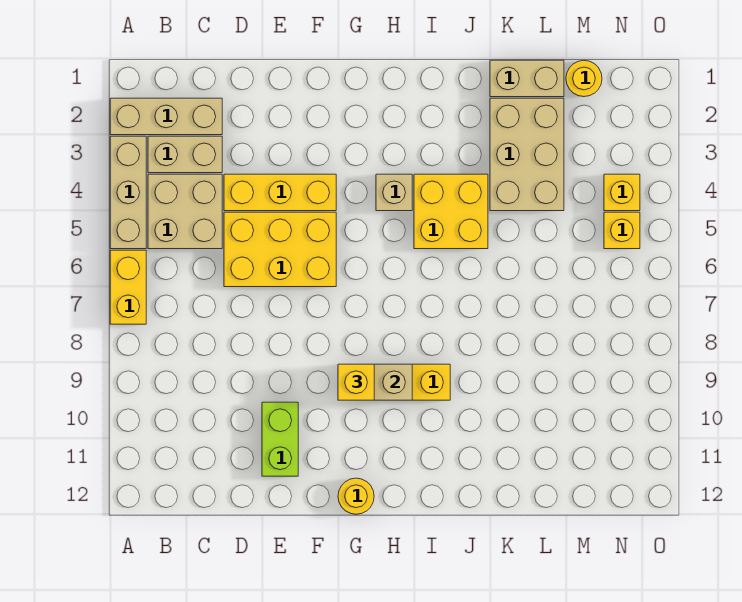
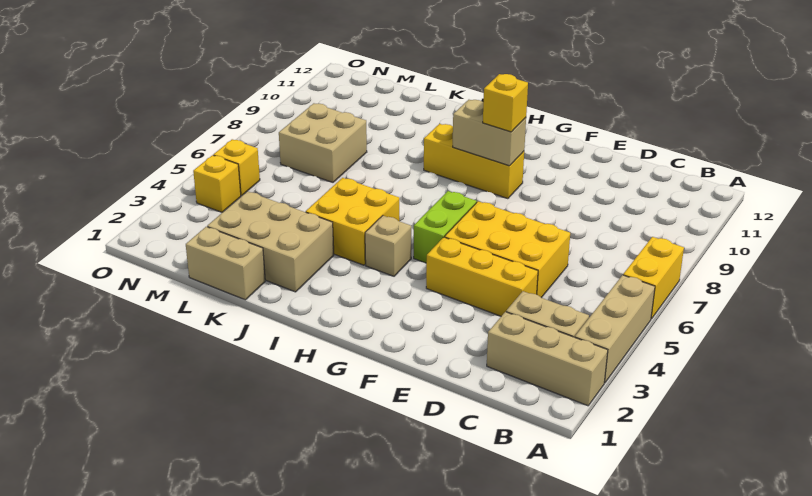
tan 2x2 brick [148,174,222,249] -> tan 2x2 brick moved to [279,103,367,182]
lime 1x2 brick [262,402,298,476] -> lime 1x2 brick moved to [414,191,477,263]
yellow 1x1 round brick [338,478,374,514] -> none
tan 2x3 brick [490,98,564,211] -> tan 2x3 brick turned to [207,191,334,292]
yellow 1x1 round brick [566,61,602,97] -> none

